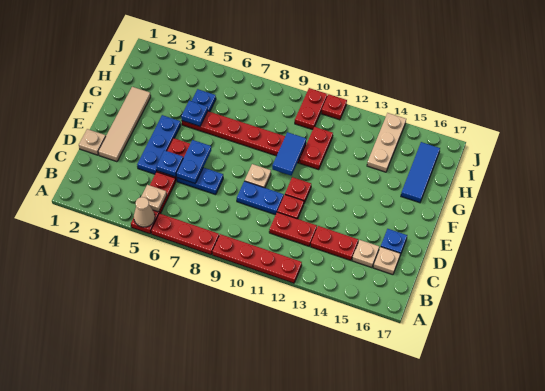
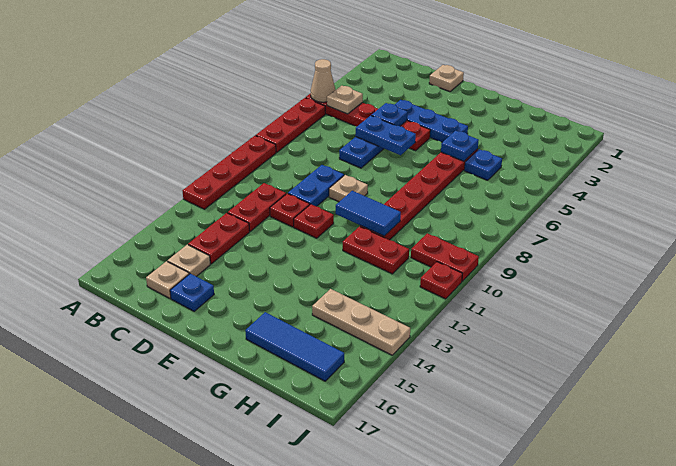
tan 1x4 tile [98,87,151,162] -> none

